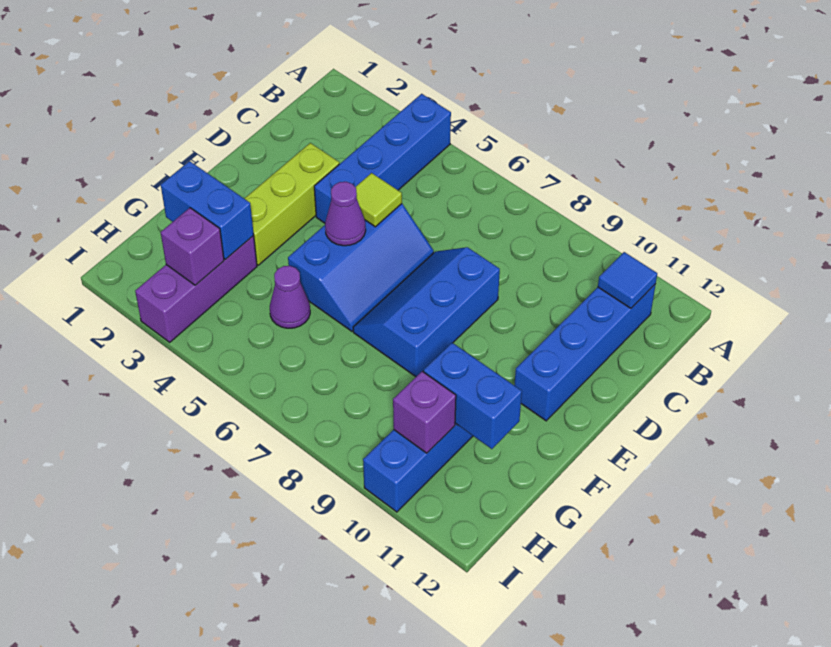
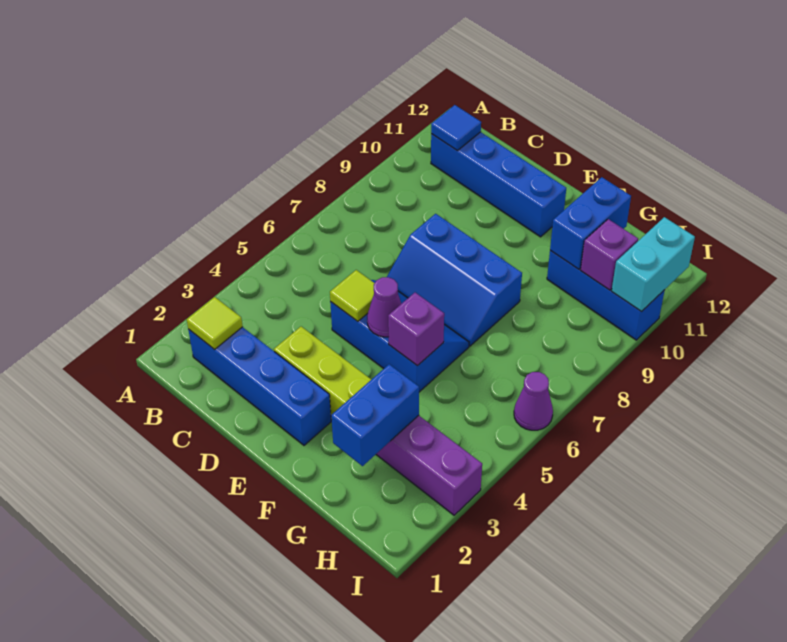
blue 1x4 brick [314,94,451,223] -> blue 1x4 brick moved to [188,327,331,445]
none -> lime 1x1 tile [187,297,243,350]
purple 1x1 cone [270,266,310,328] -> purple 1x1 cone moved to [514,372,553,430]
purple 1x1 brick [161,208,224,285] -> purple 1x1 brick moved to [388,293,444,366]
none -> cyan 1x2 brick [612,217,695,312]

